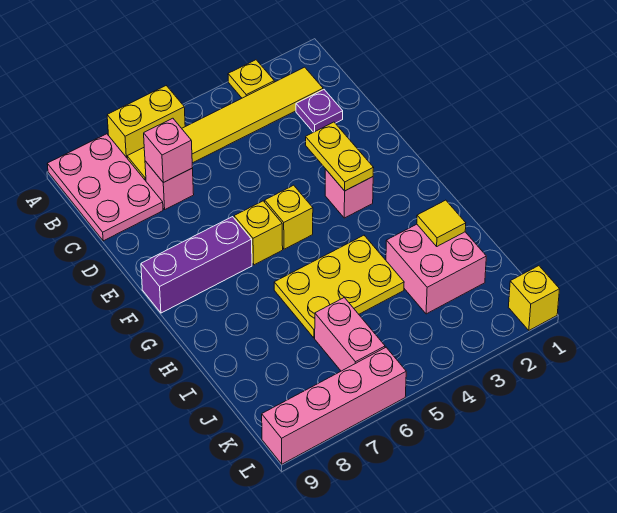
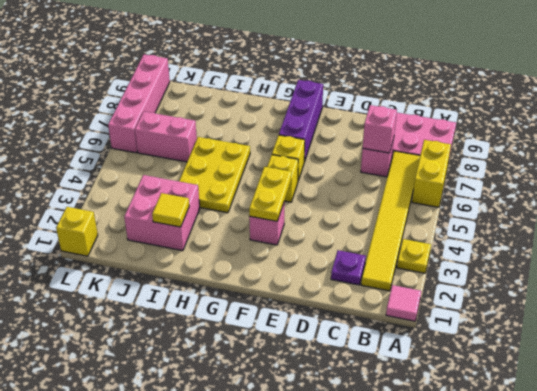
none -> pink 1x1 tile [386,285,421,321]
yellow 1x2 plate [306,122,374,191] -> yellow 1x2 plate turned to [249,167,292,221]

